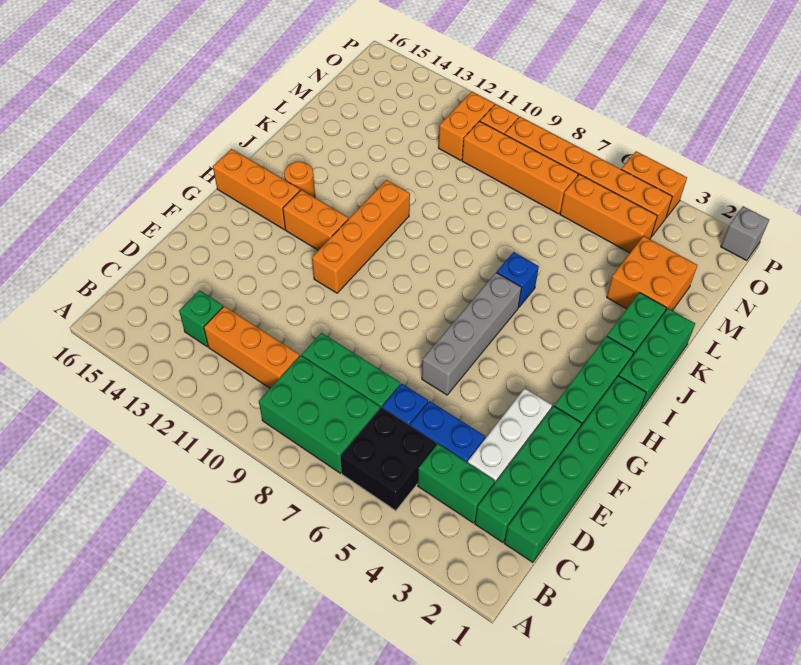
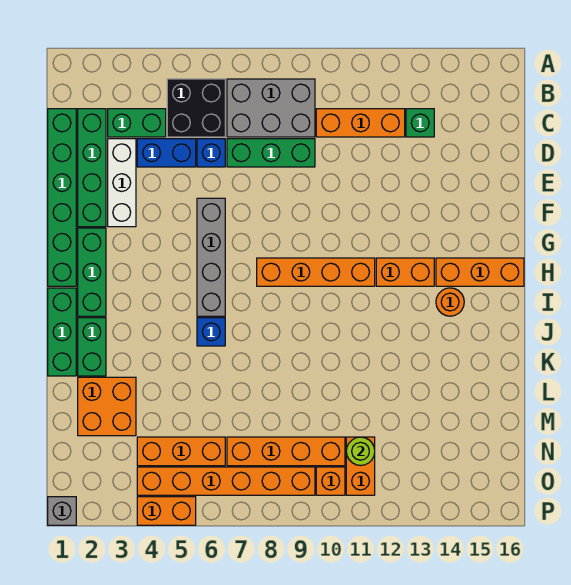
green 2x3 brick [259,355,380,473] -> grey 2x3 brick [227,79,315,137]
orange 1x4 brick [312,180,410,293] -> orange 1x4 brick turned to [257,258,375,286]
none -> lime 1x1 round brick [346,437,375,465]

